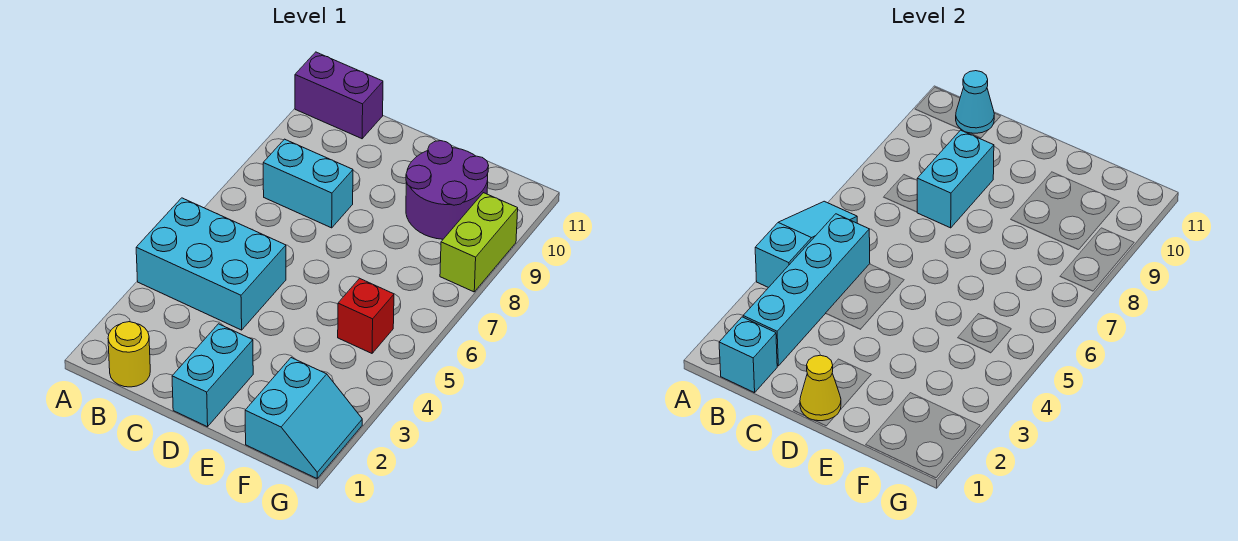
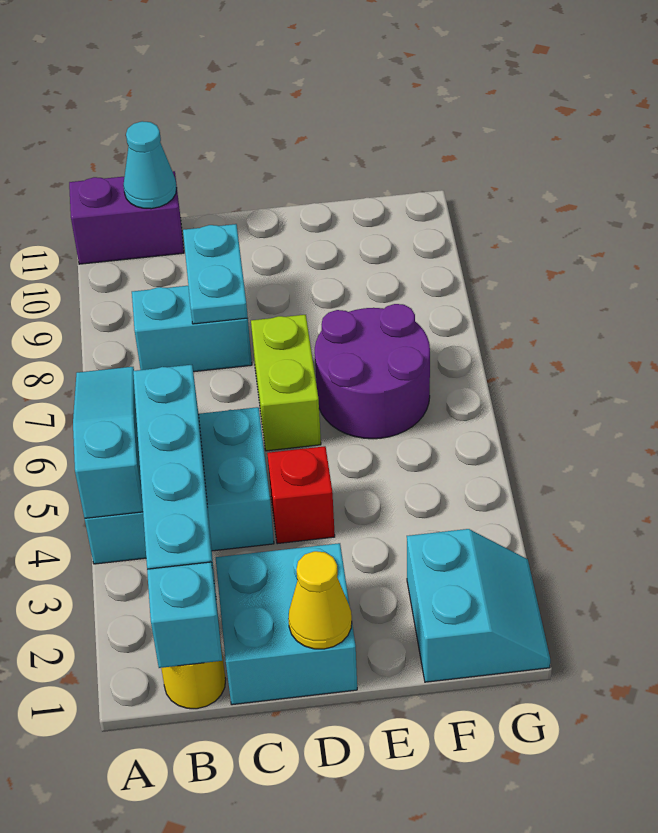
cyan 1x2 brick [917,130,994,228] -> cyan 1x2 plate [183,224,248,324]
cyan 1x2 brick [172,324,253,427] -> cyan 2x2 brick [216,543,357,705]
purple 2x2 round brick [406,141,488,239] -> purple 2x2 round brick moved to [315,304,430,439]
red 1x1 brick [338,278,394,353] -> red 1x1 brick moved to [267,446,335,544]
lime 1x2 brick [440,193,518,292] -> lime 1x2 brick moved to [251,315,321,451]

